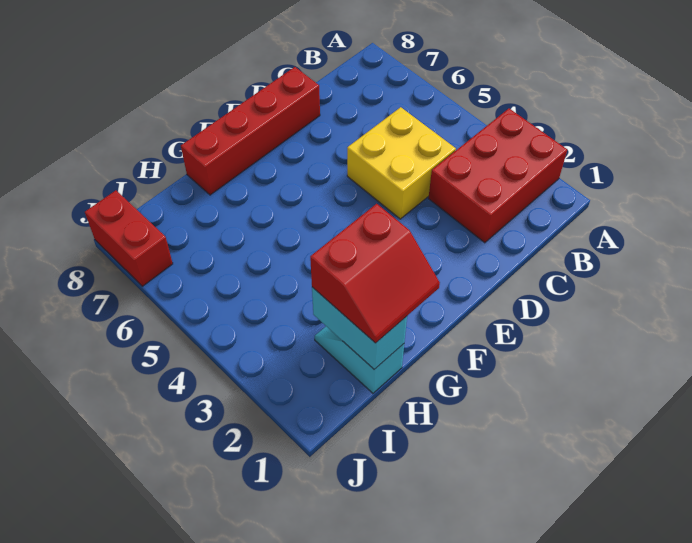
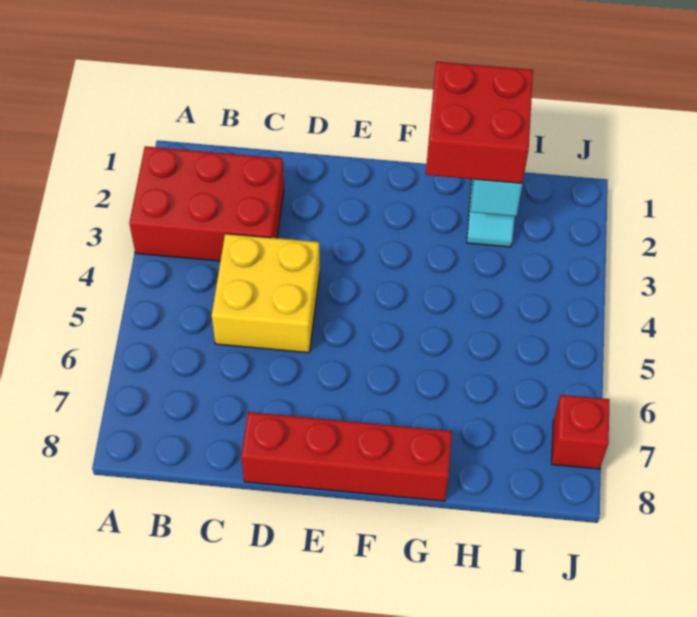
red 2x2 slope [310,204,440,343] -> red 2x2 brick [426,62,533,183]
red 1x2 brick [85,190,173,286] -> red 1x1 brick [552,395,610,469]

